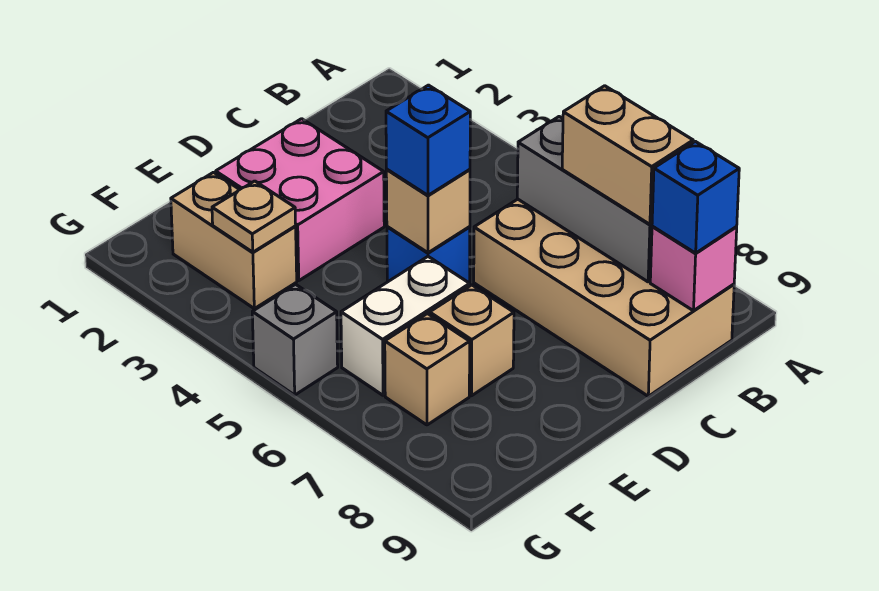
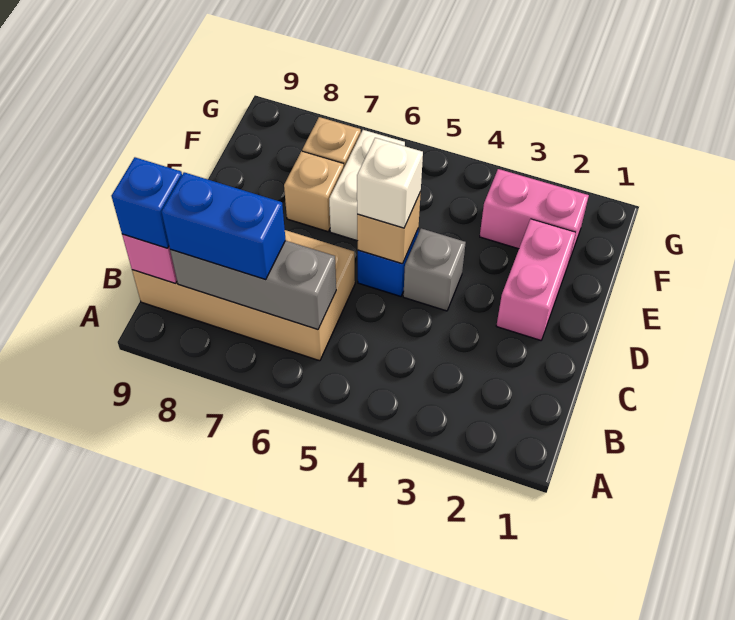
tan 1x2 brick [562,86,693,224] -> blue 1x2 brick [162,172,286,280]
pink 2x2 brick [216,119,384,281] -> pink 1x2 brick [496,219,576,340]
blue 1x1 brick [386,85,470,195] -> white 1x1 brick [357,138,423,228]
tan 1x2 brick [171,172,297,309] -> pink 1x2 brick [480,169,589,261]
tan 1x1 plate [212,181,296,252] -> none
grey 1x1 brick [252,284,338,395] -> grey 1x1 brick moved to [403,228,466,311]

